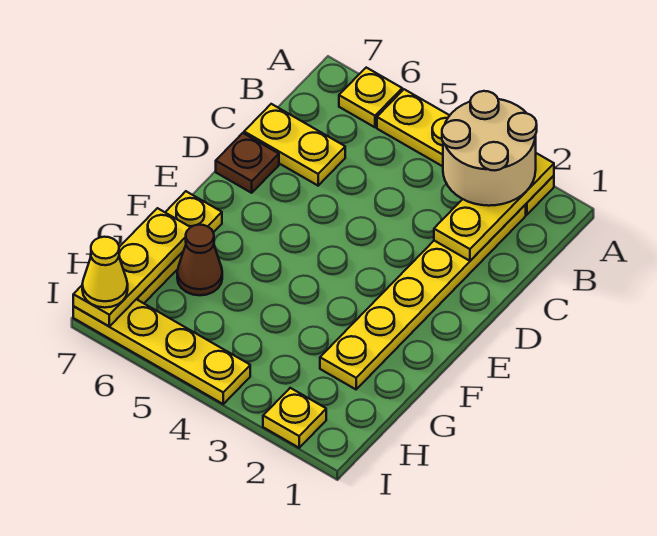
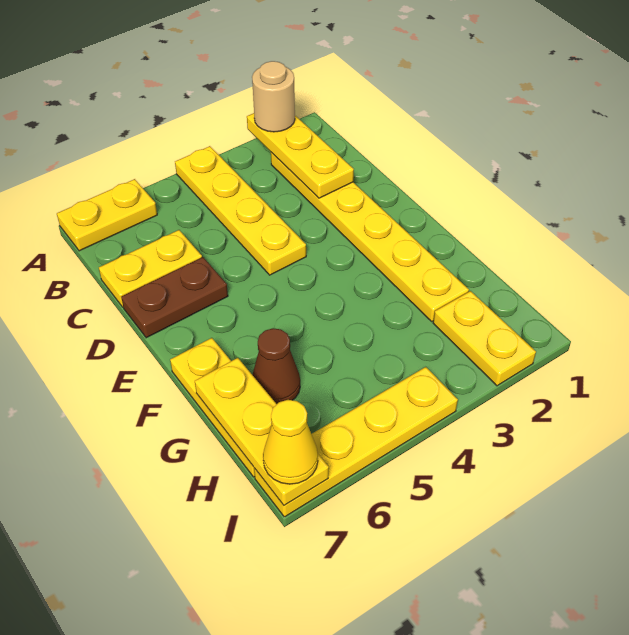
yellow 1x4 plate [377,89,554,215] -> yellow 1x4 plate turned to [175,146,306,275]
tan 2x2 round brick [442,91,537,206] -> tan 1x1 round brick [252,61,295,132]
yellow 1x1 plate [339,68,402,127] -> yellow 1x2 plate [57,179,157,251]
brown 1x1 plate [216,133,279,193] -> brown 1x2 plate [121,257,228,338]
yellow 1x1 plate [263,388,326,448] -> yellow 1x2 plate [433,291,536,386]

